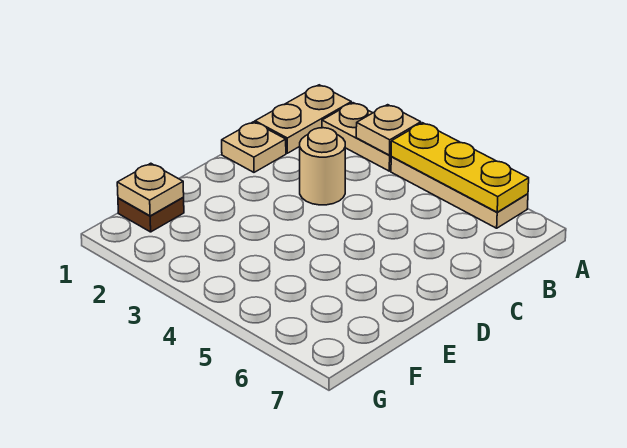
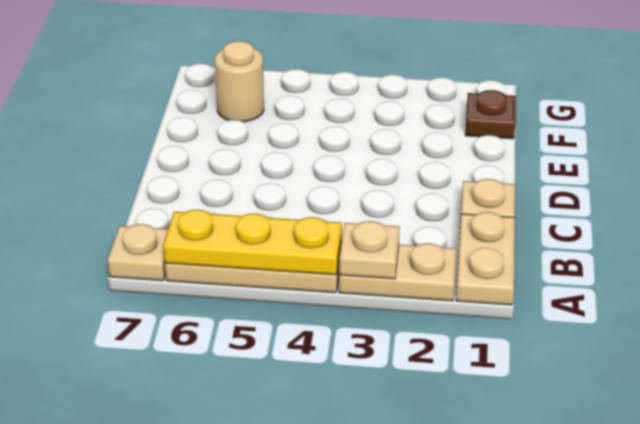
tan 1x1 round brick [300,128,345,205] -> tan 1x1 round brick moved to [215,41,264,122]
tan 1x1 plate [117,163,184,216] -> tan 1x1 plate moved to [108,224,168,281]

